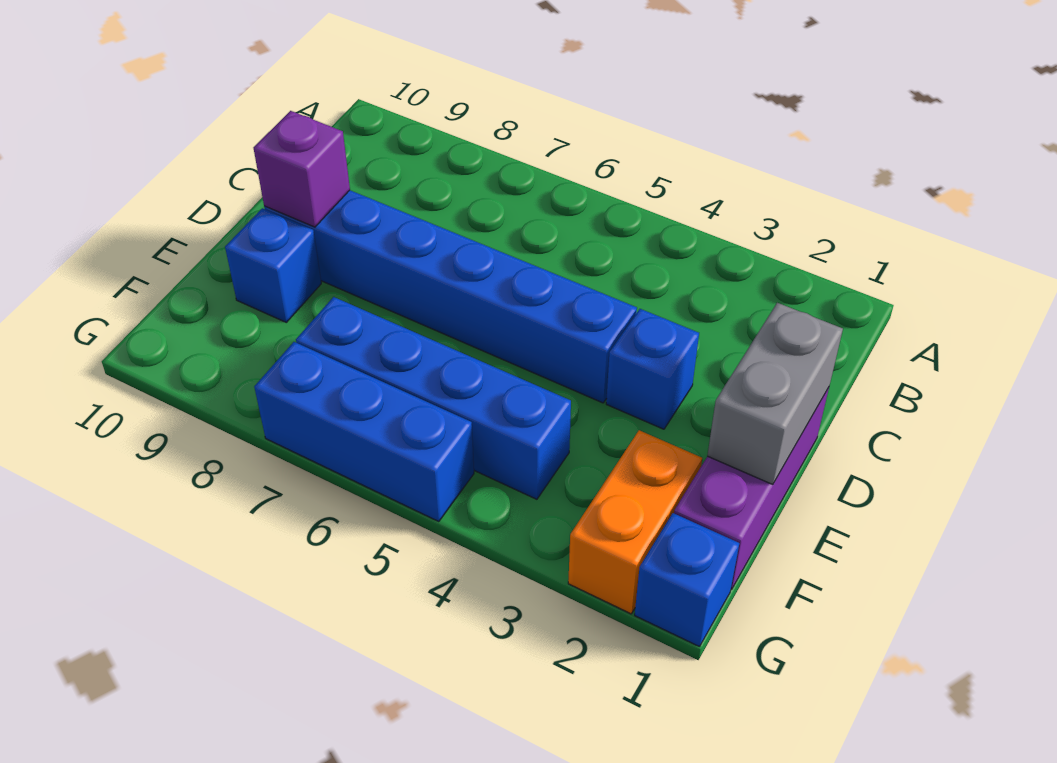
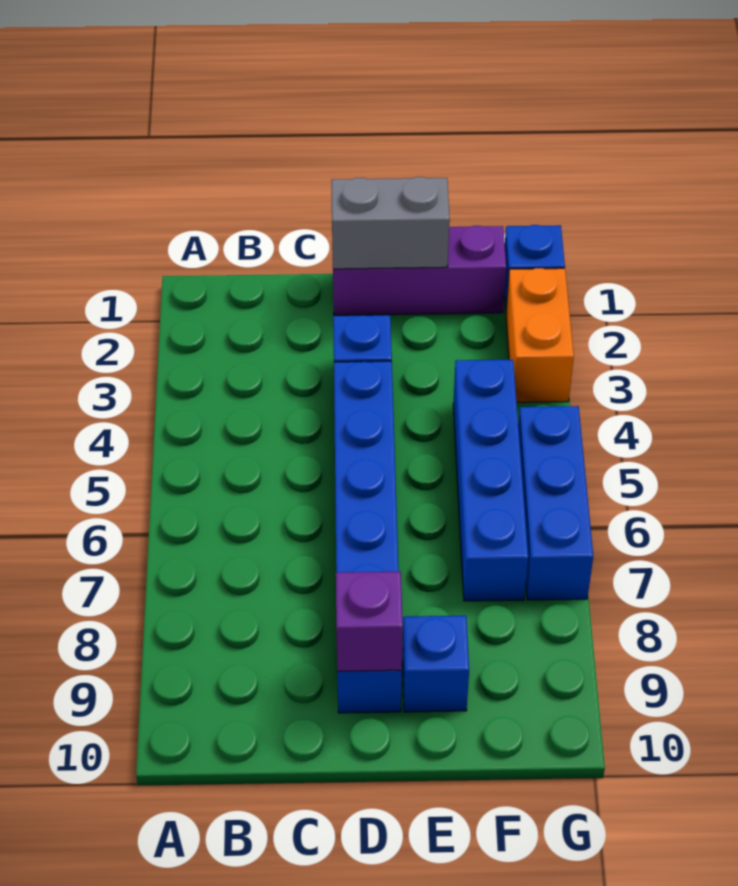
orange 1x2 brick [568,430,702,614] -> orange 1x2 brick turned to [506,268,574,402]

